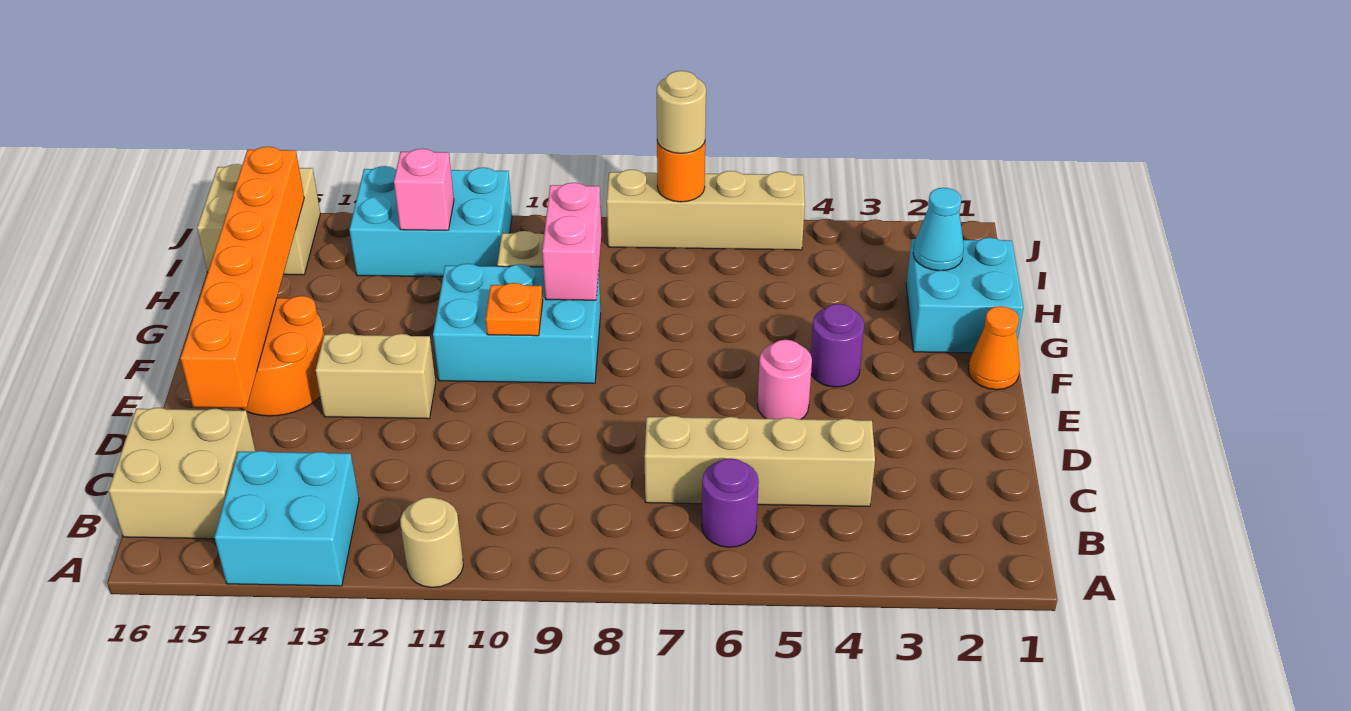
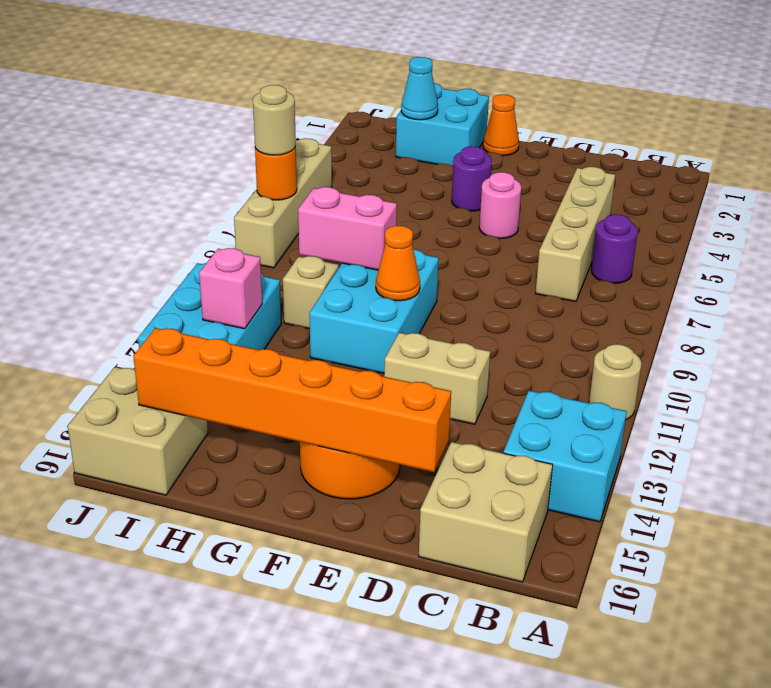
tan 1x2 brick [316,333,436,419] -> tan 1x2 brick turned to [384,333,490,424]
orange 1x1 plate [486,283,543,336] -> orange 1x1 cone [376,226,420,301]

